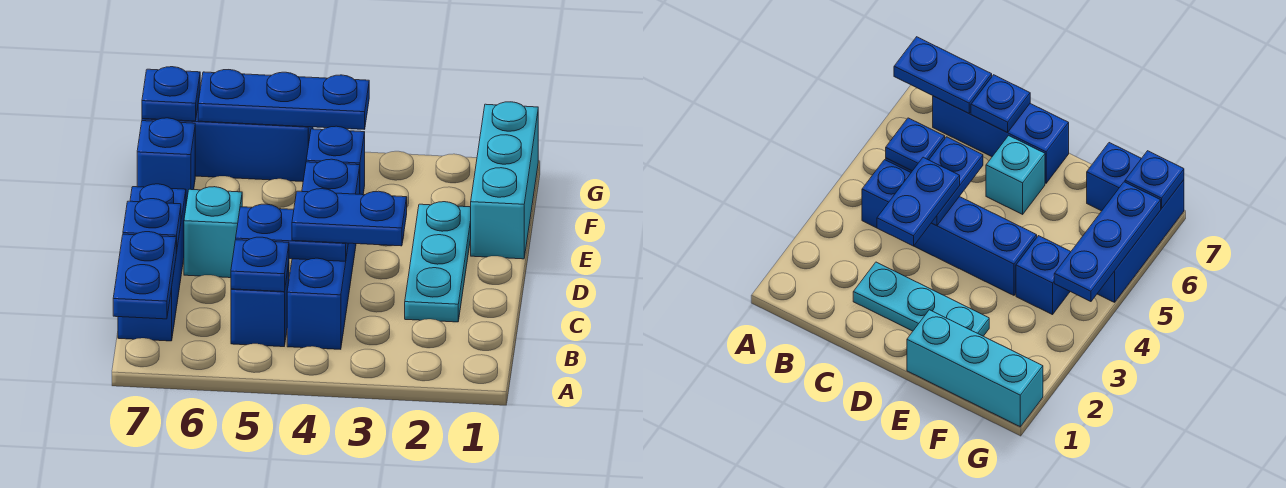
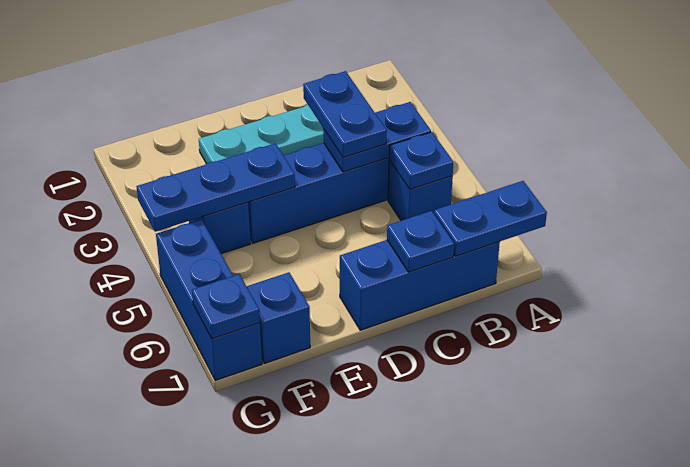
blue 1x2 plate [236,204,348,261] -> blue 1x2 plate turned to [323,102,431,172]
cyan 1x1 brick [184,187,242,278] -> none
cyan 1x3 brick [471,102,538,259] -> none
blue 1x3 plate [198,70,369,130] -> blue 1x3 plate turned to [137,143,295,232]

